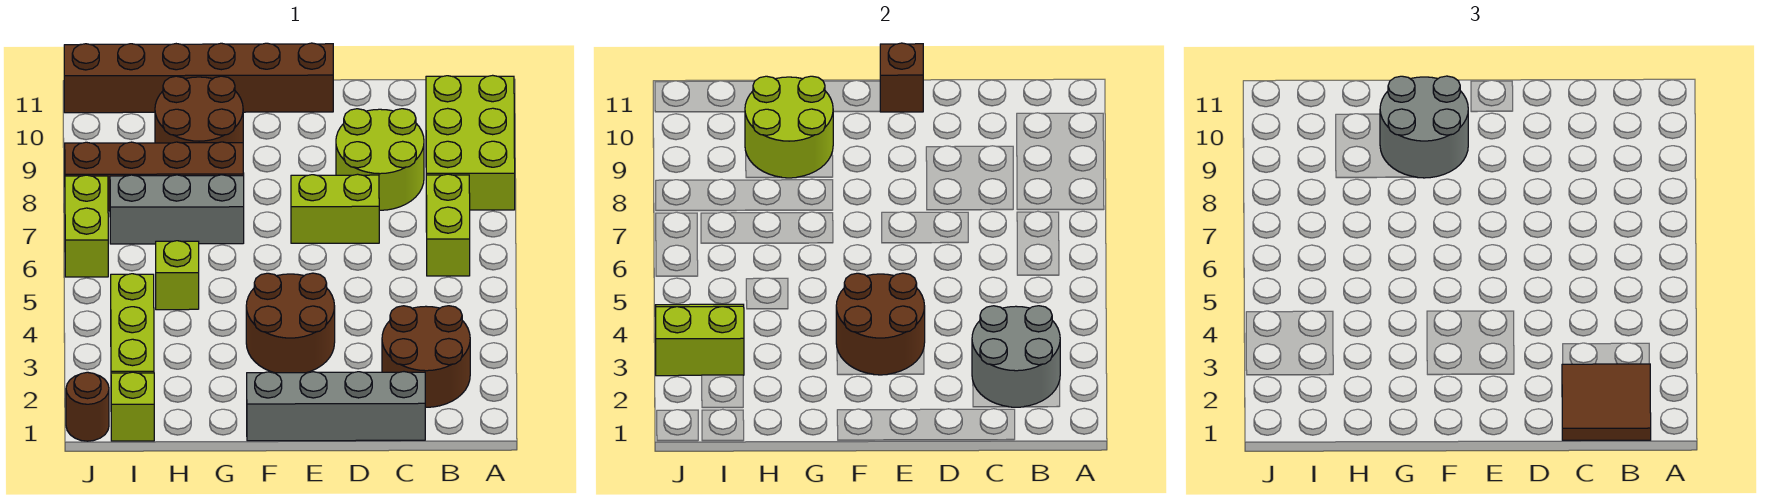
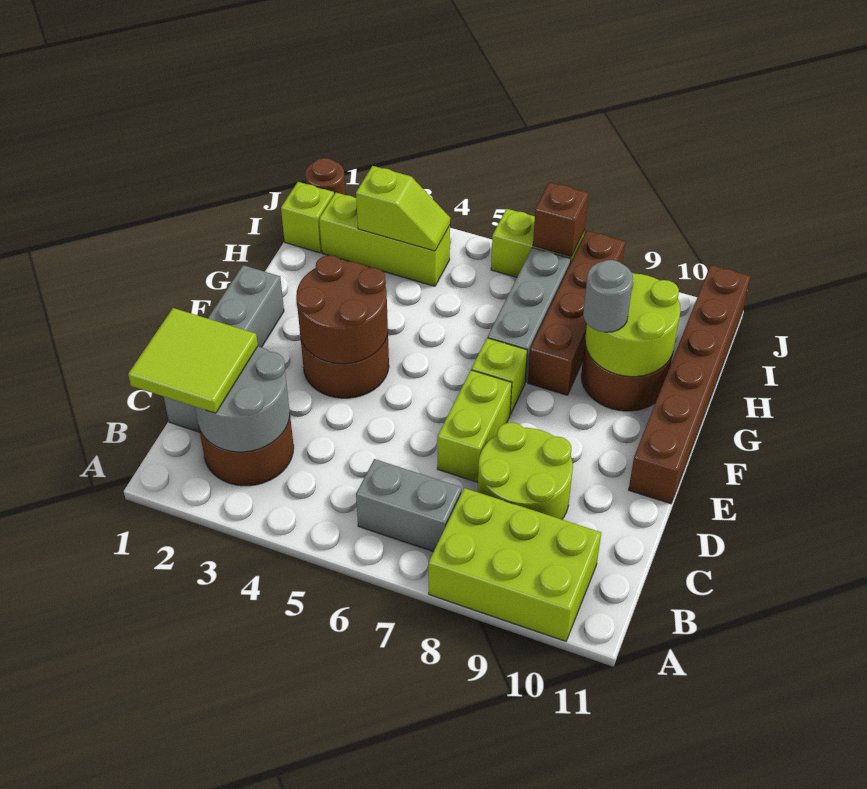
brown 2x2 tile [1562,364,1651,440] -> lime 2x2 tile [128,308,258,413]
lime 1x2 brick [426,174,470,276] -> grey 1x2 brick [356,459,462,552]
brown 1x1 brick [880,43,923,112] -> brown 1x1 brick moved to [533,182,588,257]
grey 2x2 round brick [1380,76,1468,178] -> grey 1x1 round brick [583,260,633,332]
lime 1x1 brick [156,241,199,310] -> lime 1x1 brick moved to [471,338,527,415]
lime 2x2 slope [655,304,744,376] -> lime 1x2 slope [356,166,450,251]

